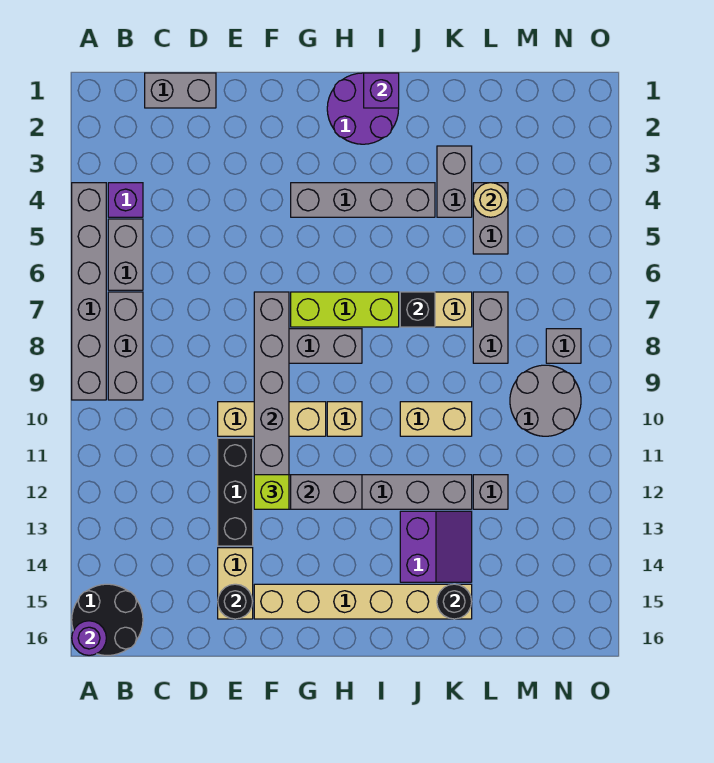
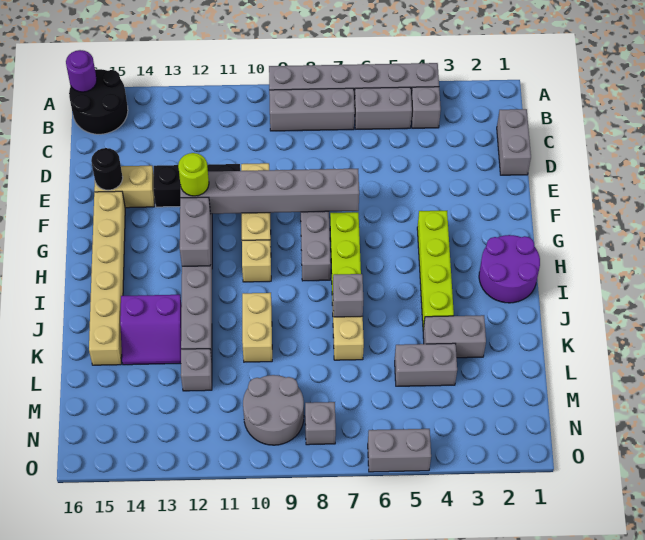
purple 1x1 brick [108,183,143,217] -> grey 1x1 brick [411,87,441,128]
lime 1x1 brick [254,475,289,509] -> lime 1x1 round brick [178,153,209,196]
grey 1x4 brick [291,183,435,217] -> lime 1x4 brick [417,211,454,329]
purple 1x1 brick [364,73,399,108] -> none
black 1x1 brick [400,292,435,327] -> grey 1x1 brick [333,274,363,317]
black 1x1 round brick [437,584,472,619] -> none
tan 1x1 round brick [473,183,508,217] -> none
grey 1x2 brick [473,292,508,363] -> grey 1x2 brick moved to [368,429,431,472]

